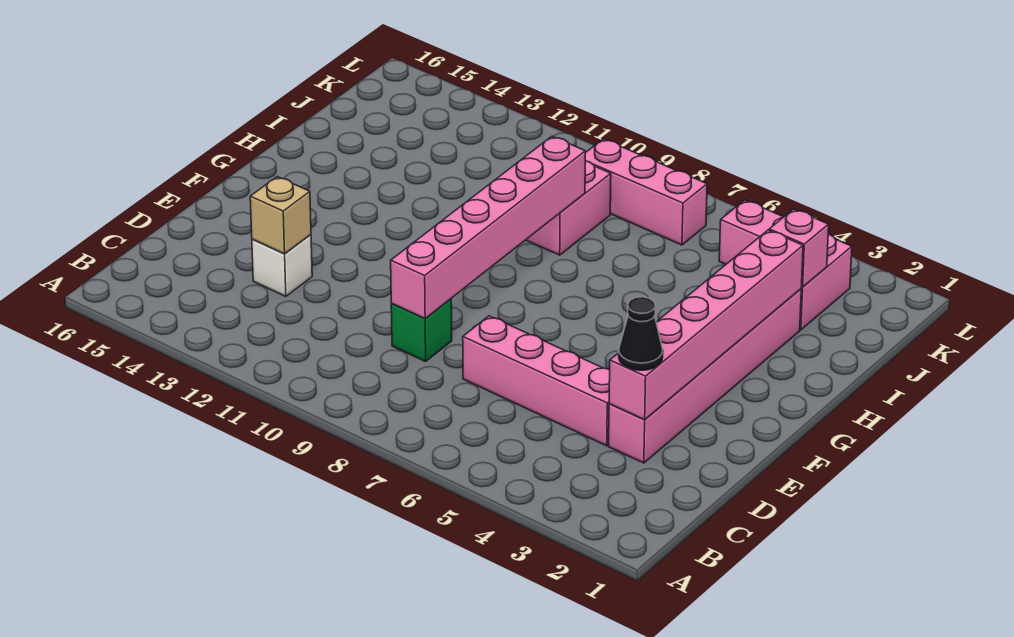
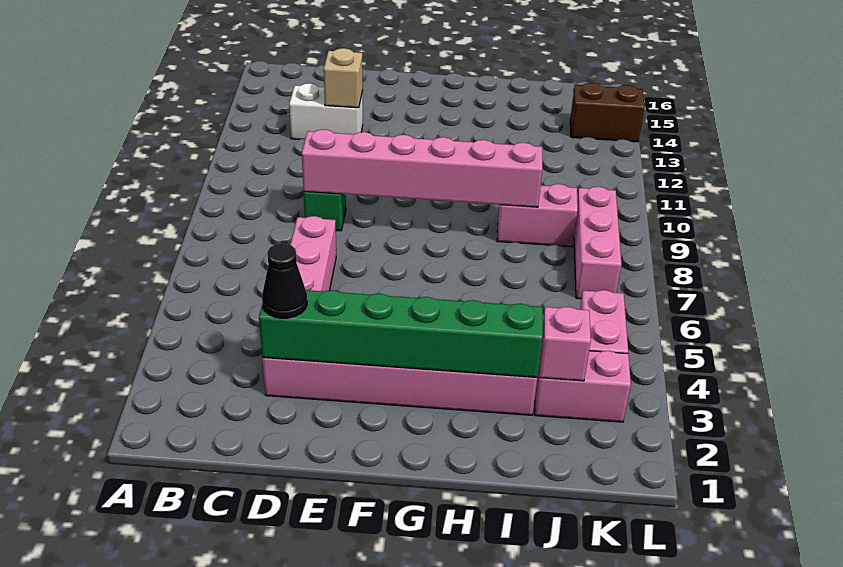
pink 1x6 brick [609,230,803,420] -> green 1x6 brick [259,290,543,377]
white 1x1 brick [252,235,312,296] -> white 1x2 brick [289,83,363,140]
none -> brown 1x2 brick [570,83,645,142]

